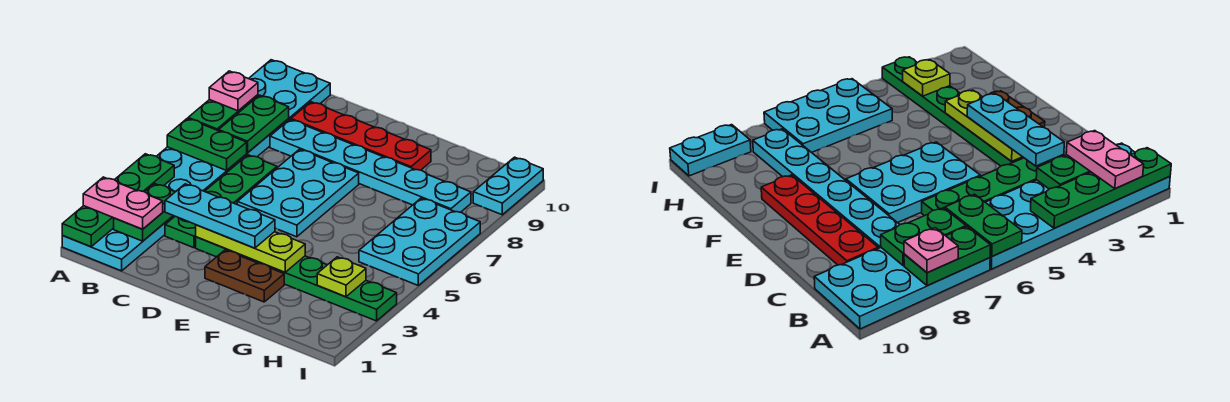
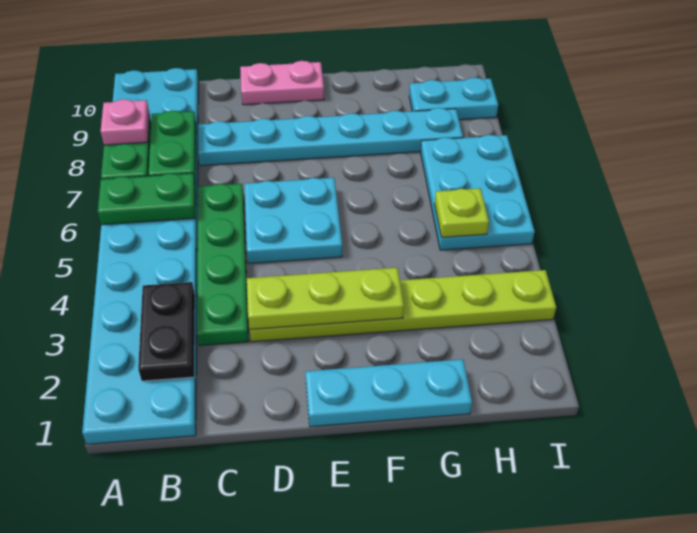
green 1x4 plate [62,154,174,247] -> none
pink 1x2 plate [83,177,163,229] -> pink 1x2 plate moved to [240,61,324,105]
green 1x2 plate [114,184,175,241] -> black 1x2 plate [138,282,195,381]
cyan 1x3 plate [165,184,275,248] -> cyan 1x3 plate moved to [305,359,472,427]
red 1x4 plate [291,102,431,170] -> none
green 1x6 plate [196,237,397,321] -> lime 1x6 plate [250,270,556,342]
cyan 2x3 plate [237,149,359,237] -> cyan 2x2 plate [244,178,342,263]
brown 1x2 plate [205,250,284,302] -> none
lime 1x1 plate [317,257,366,297] -> lime 1x1 plate moved to [435,188,489,237]
cyan 1x2 plate [473,157,543,215] -> cyan 1x2 plate turned to [409,77,498,120]

